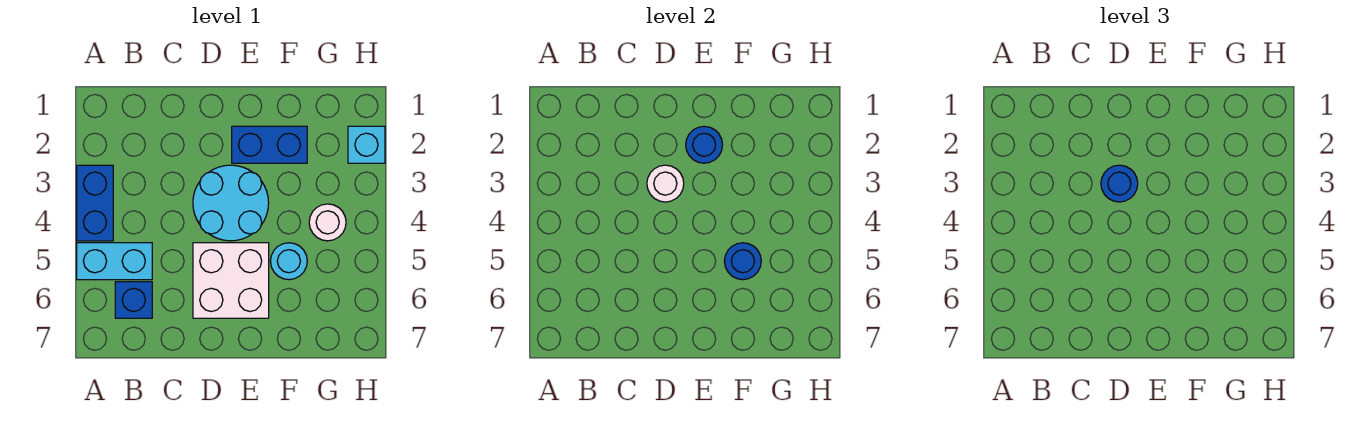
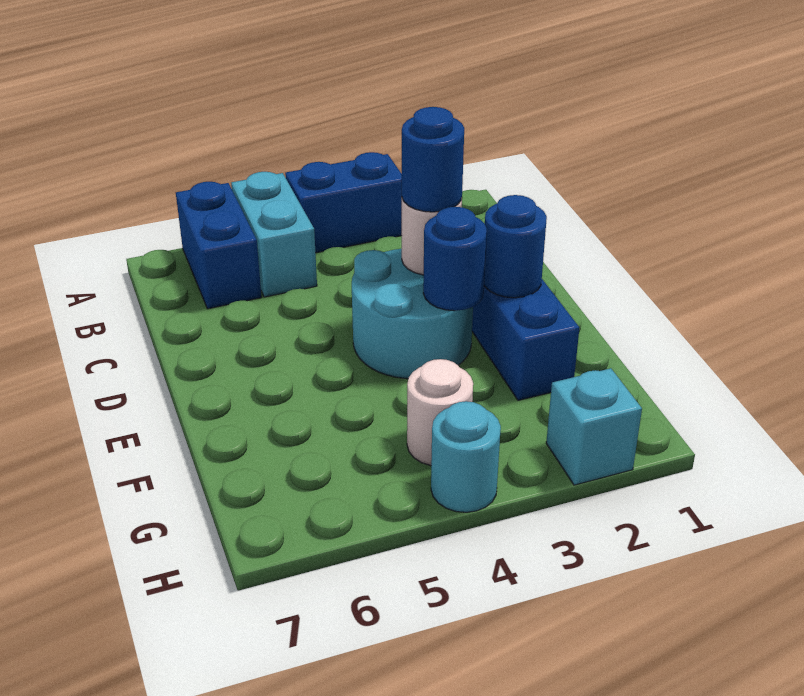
blue 1x1 brick [115,282,152,318] -> blue 1x2 brick [176,182,261,309]
white 2x2 brick [193,243,269,318] -> none
cyan 1x1 round brick [270,243,307,280] -> cyan 1x1 round brick moved to [431,401,501,512]
blue 1x1 round brick [724,243,761,280] -> blue 1x1 round brick moved to [423,207,487,311]

